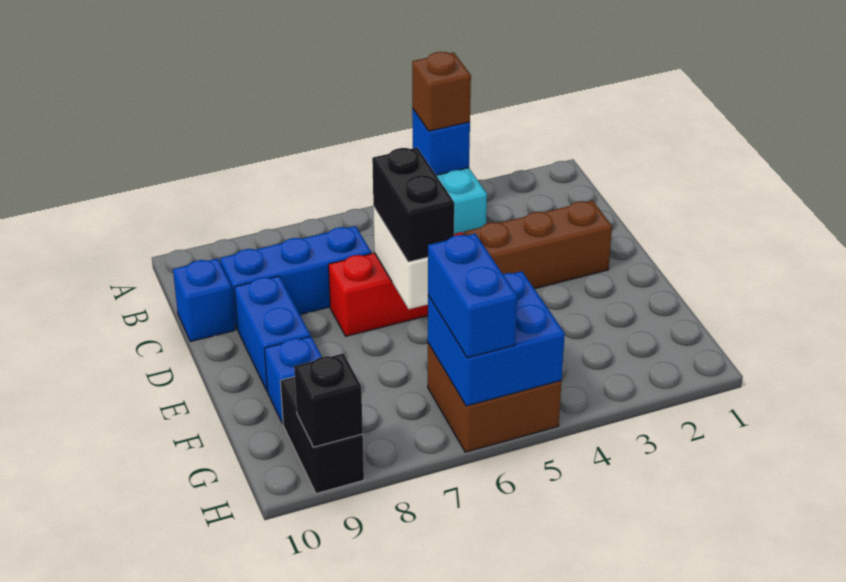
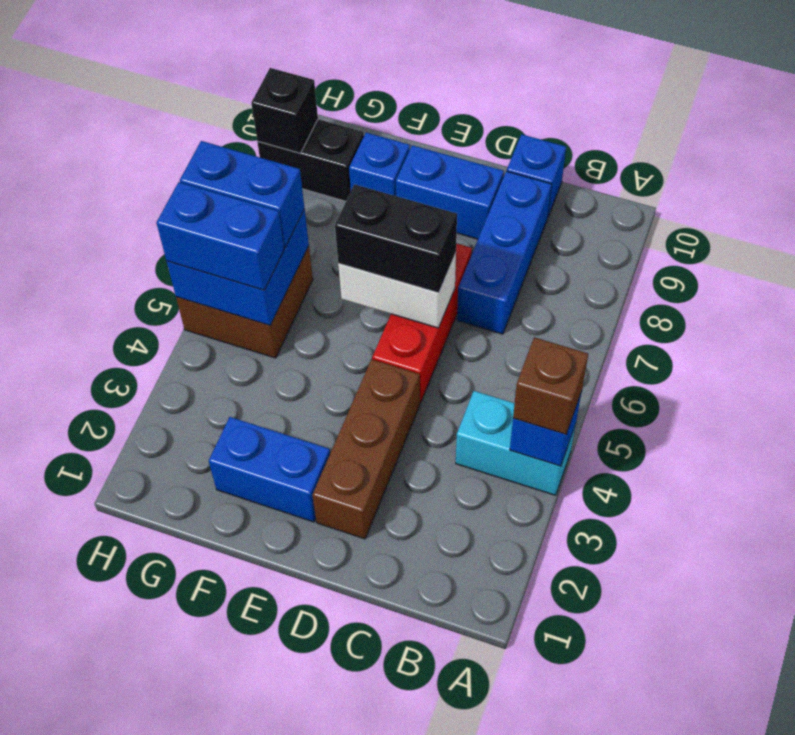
none -> blue 1x2 brick [209,417,330,522]
none -> blue 1x2 brick [157,182,284,290]

